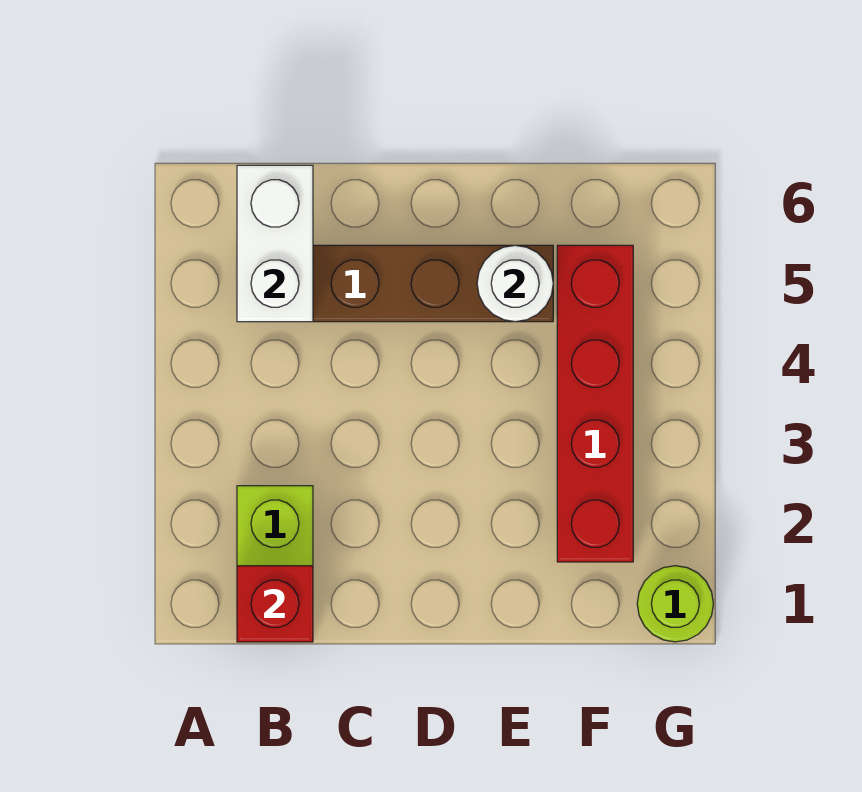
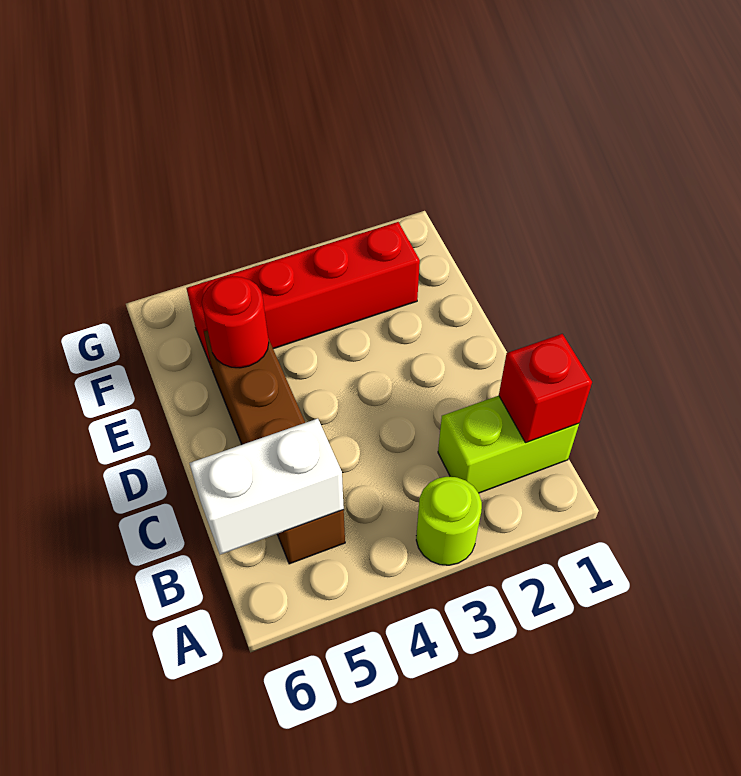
white 1x1 round brick [477,245,553,322] -> red 1x1 round brick [202,276,269,368]
lime 1x1 round brick [637,566,713,642] -> lime 1x1 round brick moved to [416,477,482,565]

